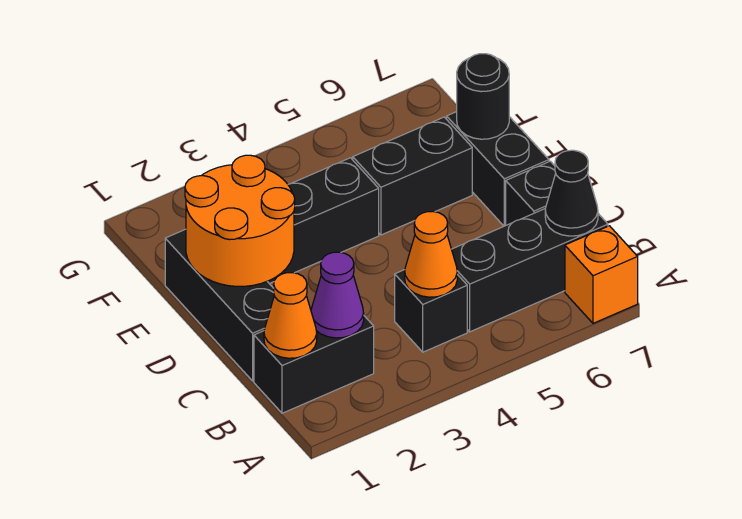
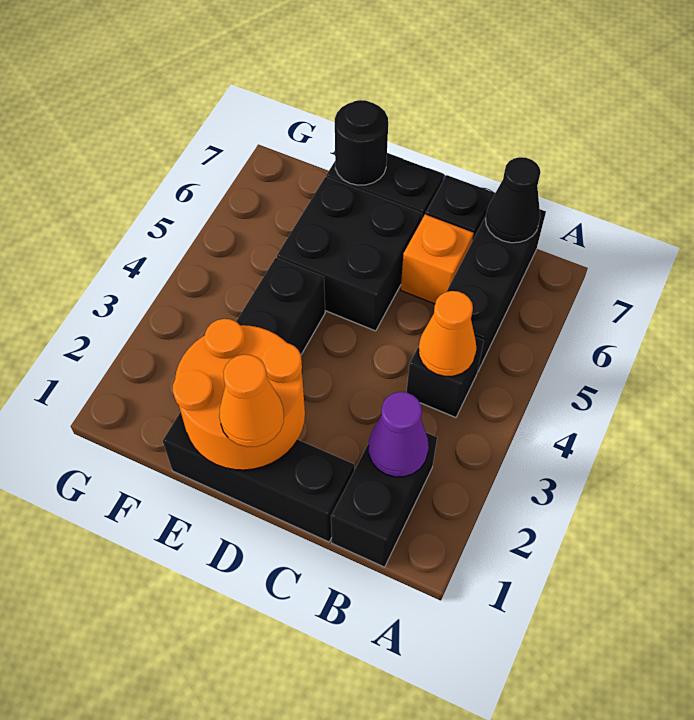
orange 1x1 brick [565,226,638,323] -> orange 1x1 brick moved to [401,214,474,304]
orange 1x1 cone [264,273,317,358] -> orange 1x1 cone moved to [219,354,284,447]
black 1x2 brick [353,117,472,235] -> black 2x2 brick [277,177,422,331]

